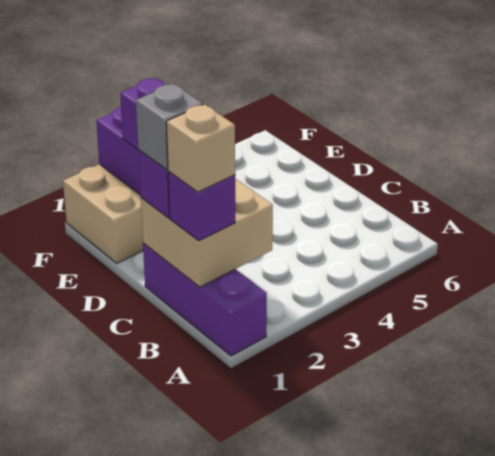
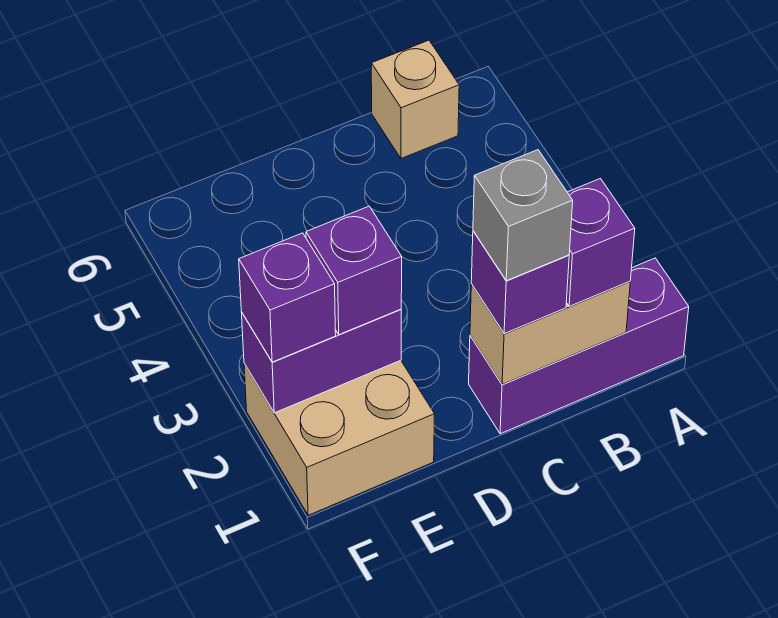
tan 2x2 brick [141,179,273,287] -> tan 1x2 brick [470,281,630,385]
tan 1x1 brick [166,104,235,192] -> tan 1x1 brick moved to [371,40,459,158]
none -> purple 1x1 brick [239,233,336,362]

